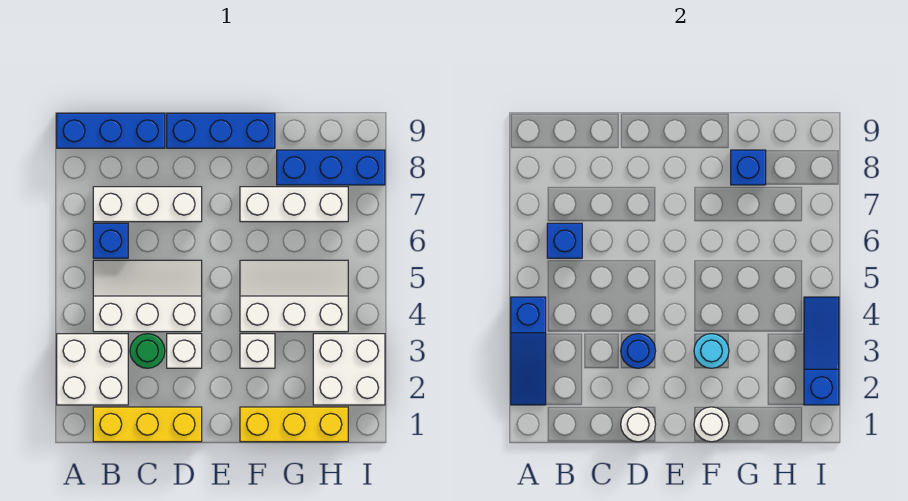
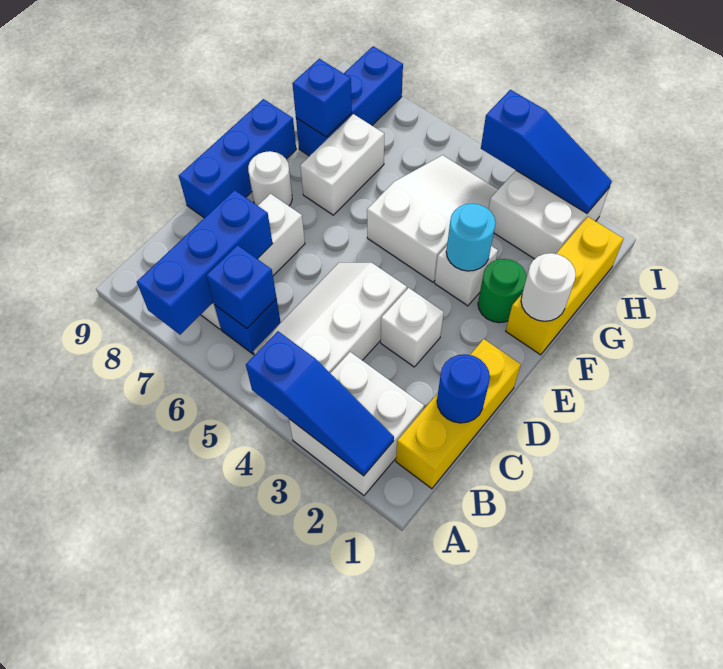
blue 1x3 brick [57,113,165,148] -> blue 1x3 brick moved to [137,190,273,335]
green 1x1 round brick [130,334,165,368] -> green 1x1 round brick moved to [478,259,527,323]
white 1x1 round brick [621,407,656,442] -> white 1x1 round brick moved to [248,151,292,206]
blue 1x1 round brick [621,334,656,368] -> blue 1x1 round brick moved to [437,354,490,423]
white 2x3 slope [240,260,348,332] -> white 2x3 slope turned to [367,155,498,282]
white 1x3 brick [240,187,348,222] -> white 1x2 brick [300,114,384,215]
blue 1x3 slope [804,297,839,405] -> blue 1x3 slope turned to [481,90,612,213]

